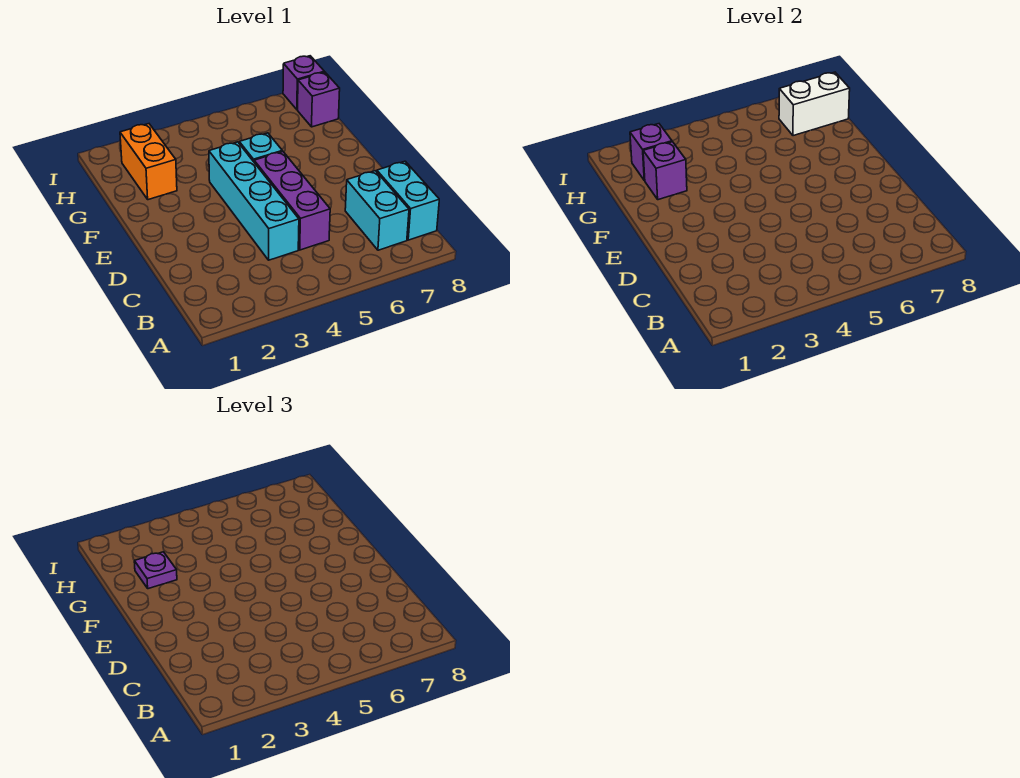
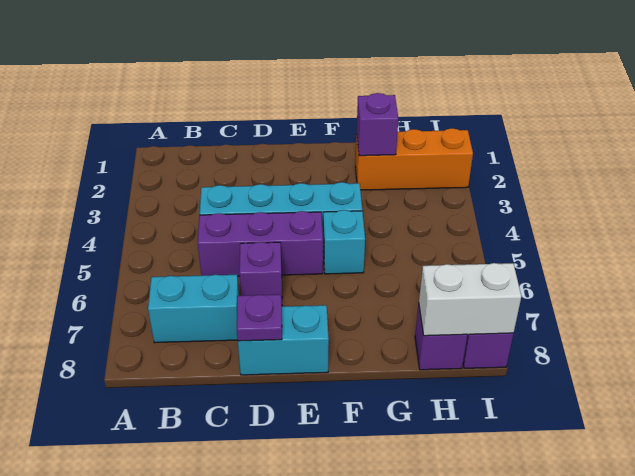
cyan 1x2 brick [377,161,439,240] -> cyan 1x2 brick moved to [238,305,329,375]
orange 1x2 brick [120,124,177,200] -> orange 1x3 brick [355,128,473,190]
purple 1x1 plate [134,552,177,589] -> purple 1x1 plate moved to [237,294,282,341]
purple 1x1 brick [630,124,672,181] -> purple 1x1 brick moved to [239,242,282,305]
white 1x2 brick [779,72,850,136] -> white 1x2 brick turned to [419,263,521,336]

